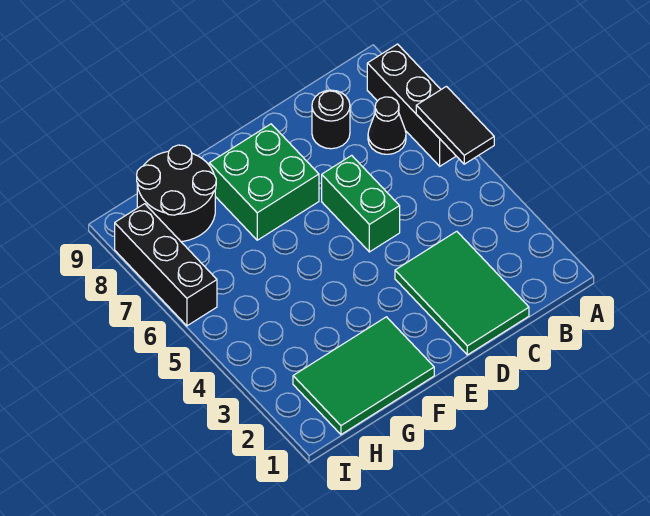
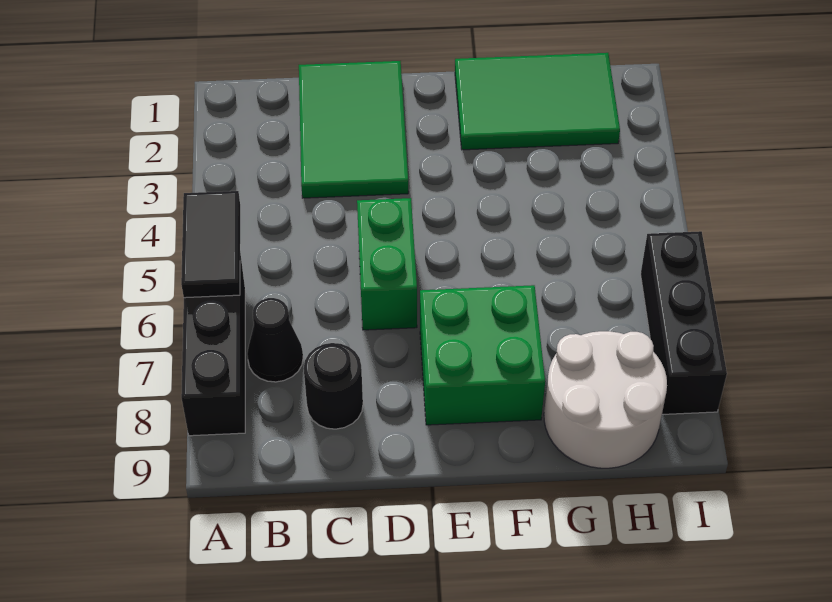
black 2x2 round brick [137,145,216,241] -> white 2x2 round brick [544,331,667,468]

